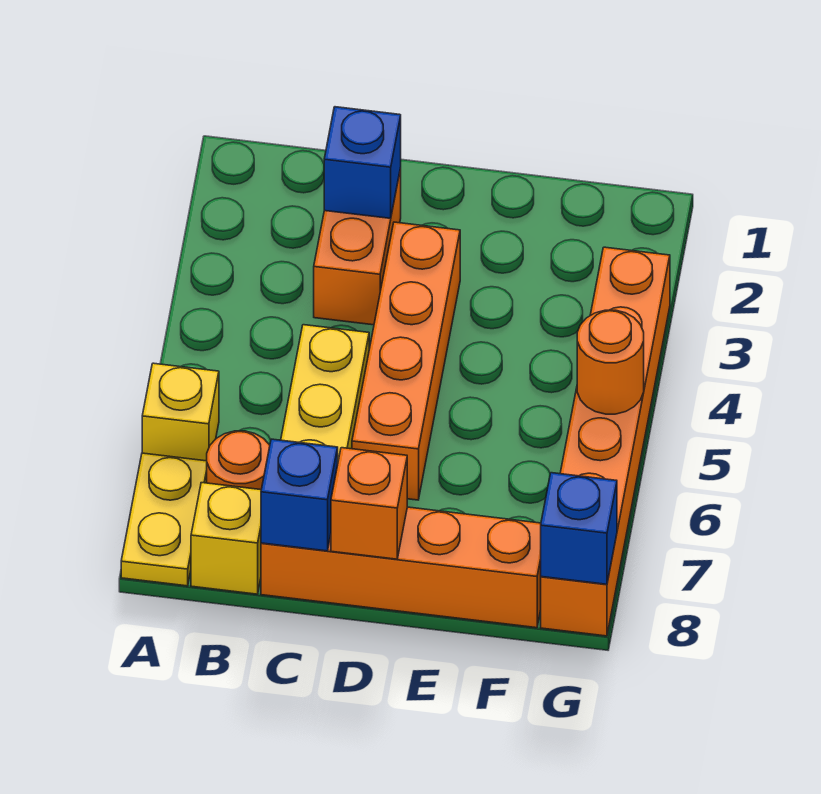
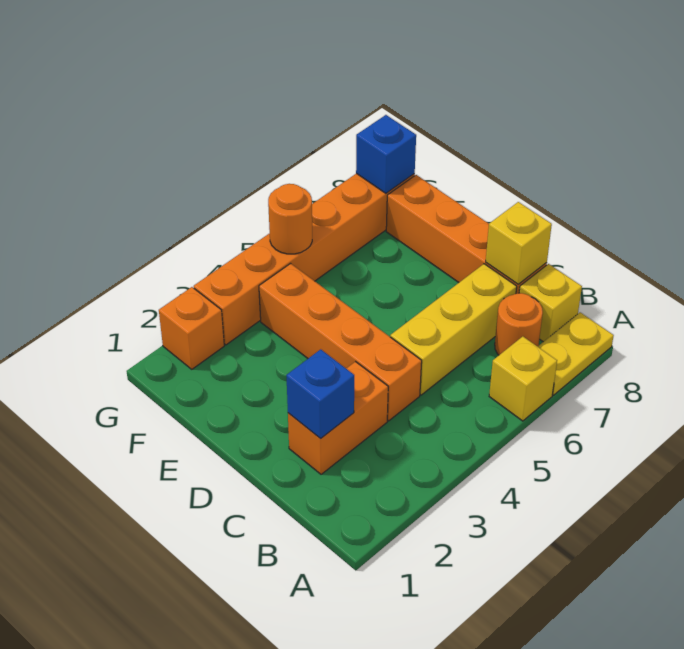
blue 1x1 brick [261,439,338,551] -> yellow 1x1 brick [486,202,552,284]
orange 1x4 brick [352,222,460,500] -> orange 1x4 brick turned to [259,264,422,421]
orange 1x1 brick [331,448,407,559] -> orange 1x1 brick moved to [159,287,224,369]

